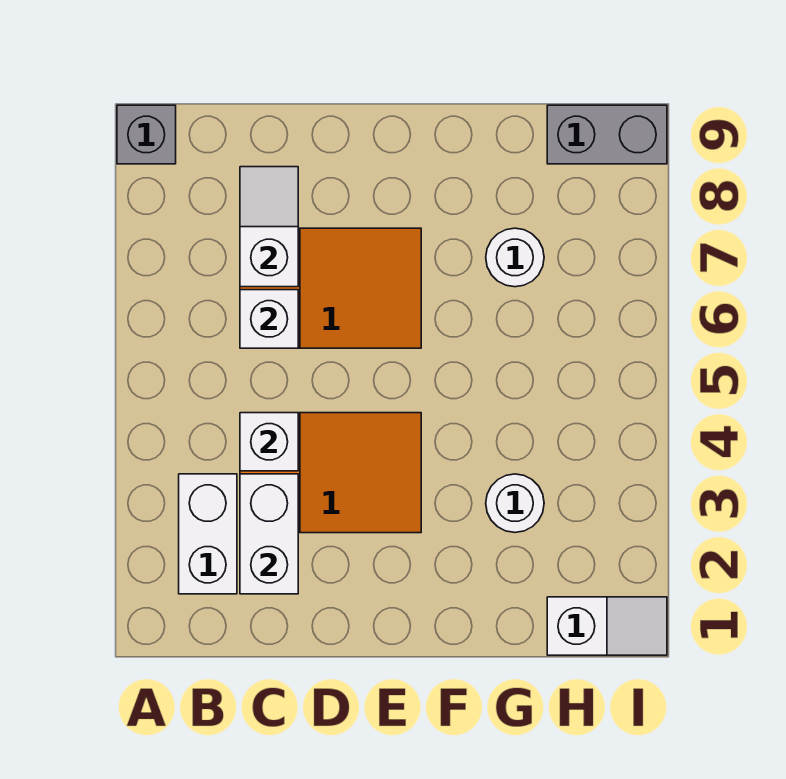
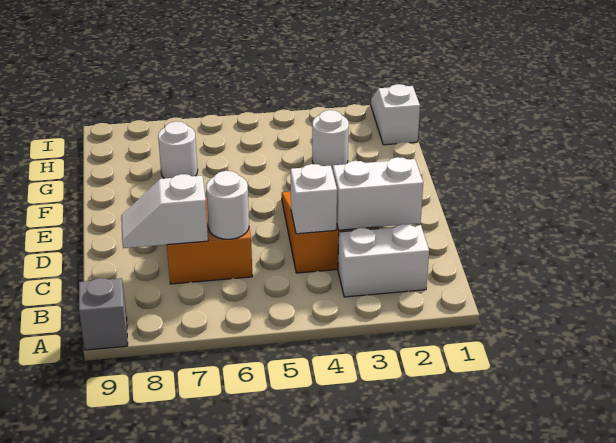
white 1x1 brick [240,290,298,348] -> white 1x1 round brick [206,171,249,239]
grey 1x2 brick [547,105,667,164] -> none

